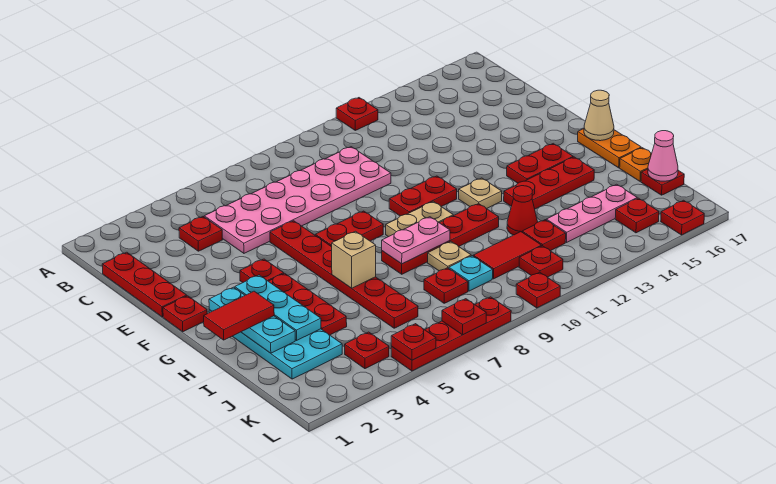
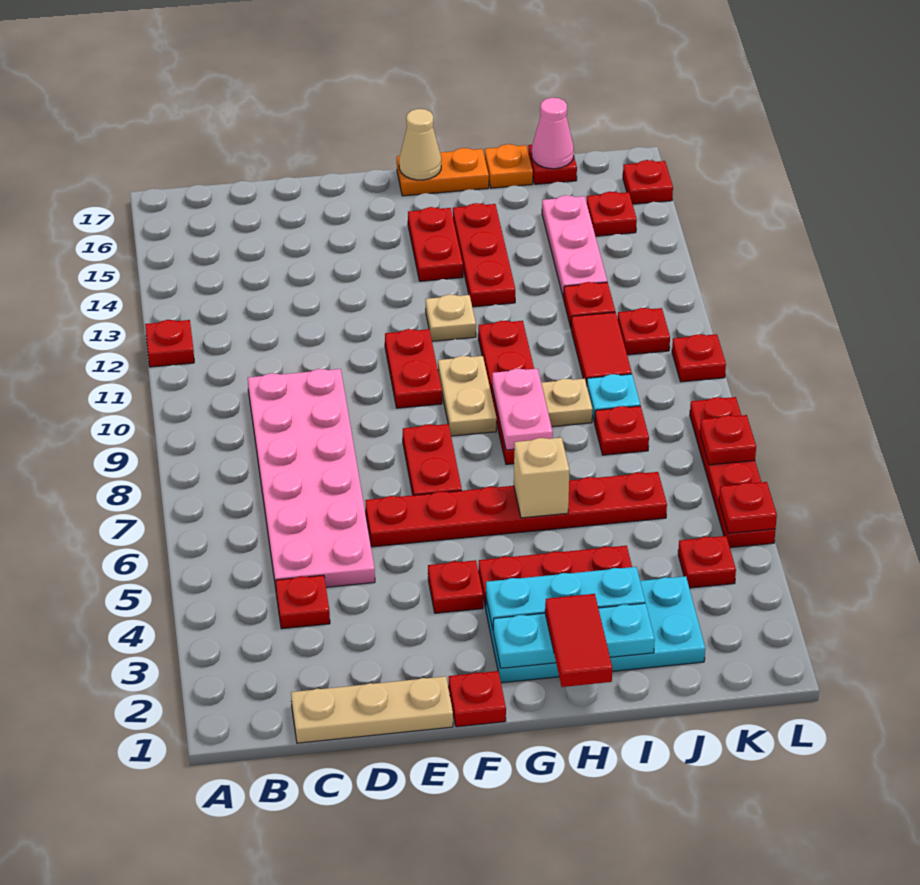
red 1x3 plate [102,252,187,317] -> tan 1x3 plate [291,676,453,743]
red 1x1 cone [507,186,538,235] -> none

